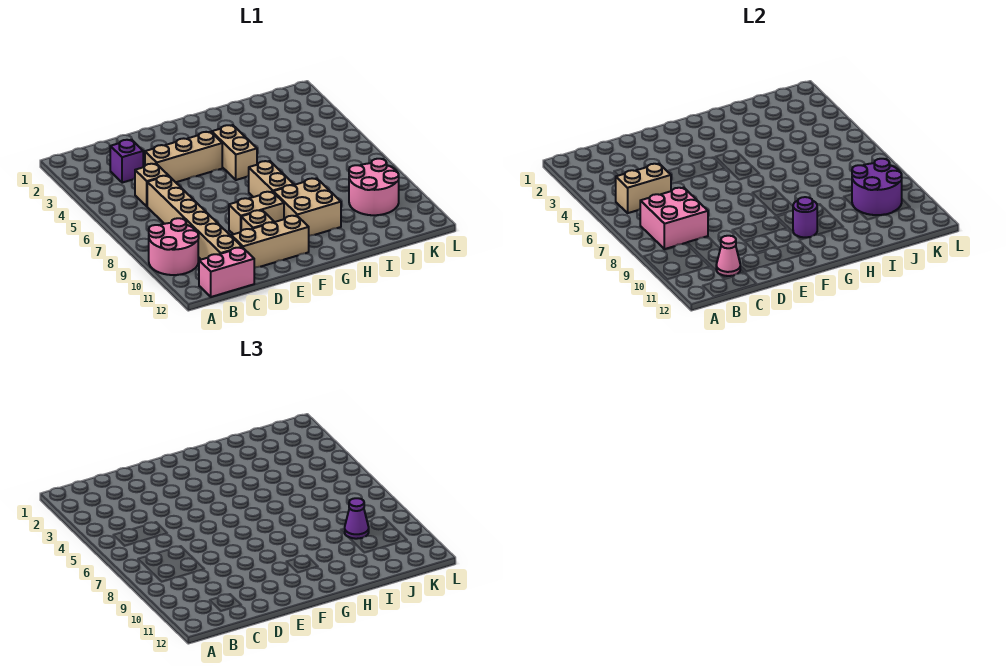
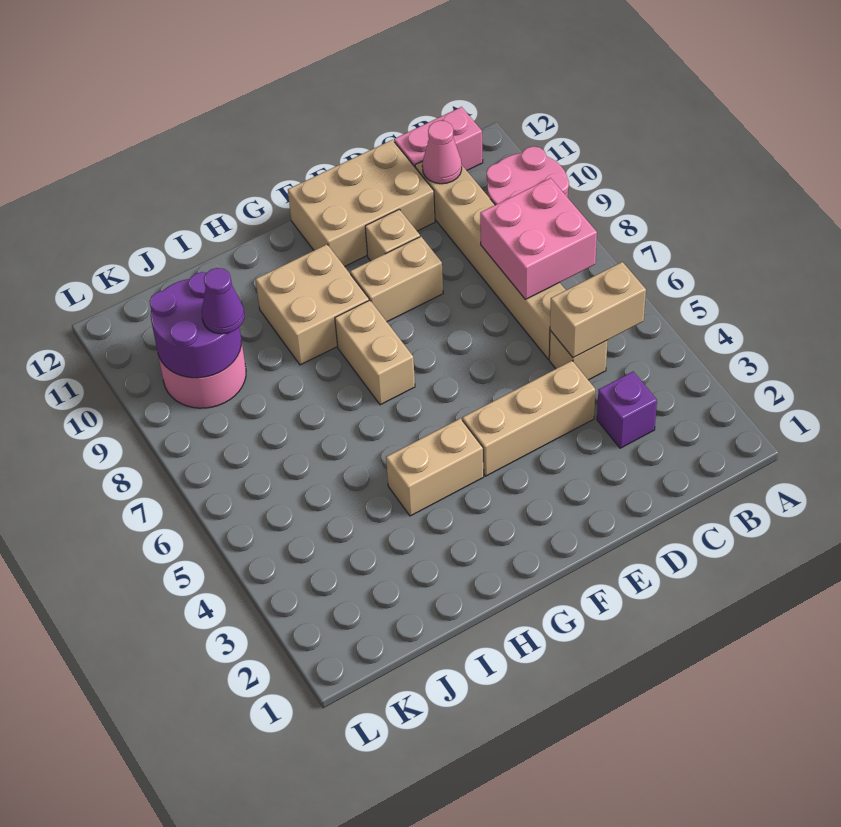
tan 1x3 brick [231,216,309,268] -> tan 2x3 brick [288,140,435,267]
tan 1x2 brick [212,125,257,180] -> tan 1x2 brick turned to [386,418,484,516]
purple 1x1 round brick [793,197,817,237] -> none

